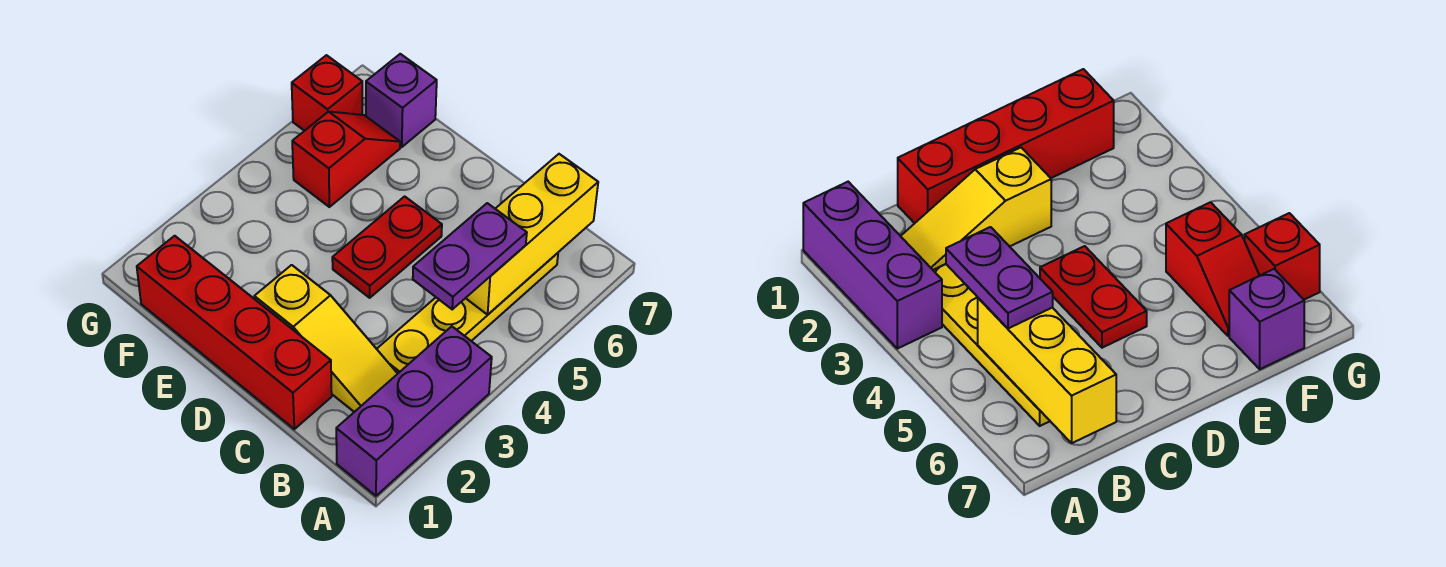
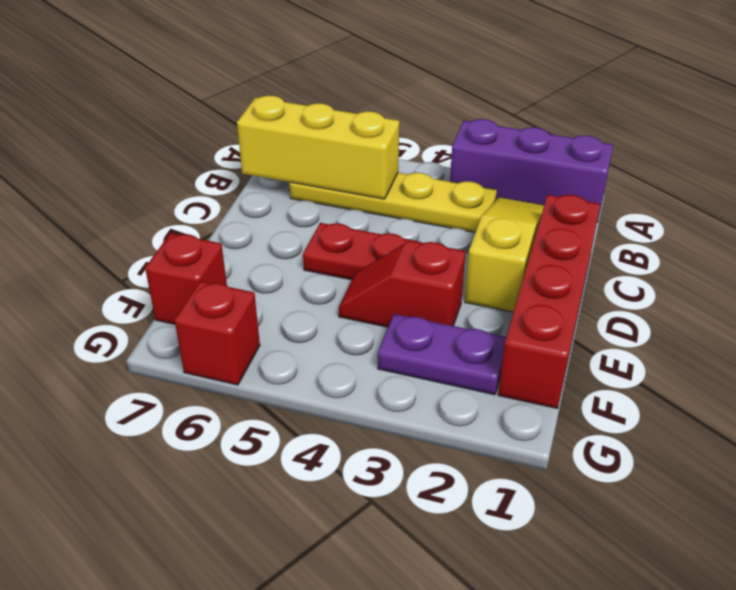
purple 1x2 plate [413,203,527,309] -> purple 1x2 plate moved to [378,314,506,395]
red 1x2 slope [292,112,400,207] -> red 1x2 slope moved to [339,241,466,327]
purple 1x1 brick [366,54,437,147] -> red 1x1 brick [145,233,227,324]

